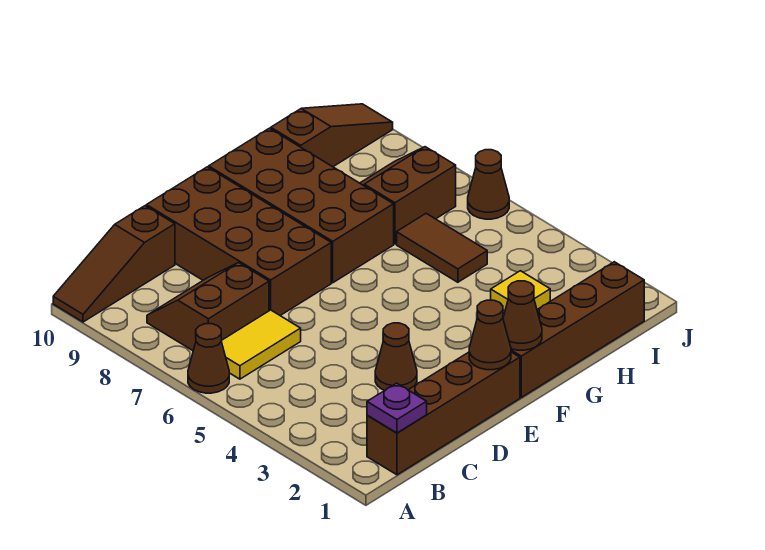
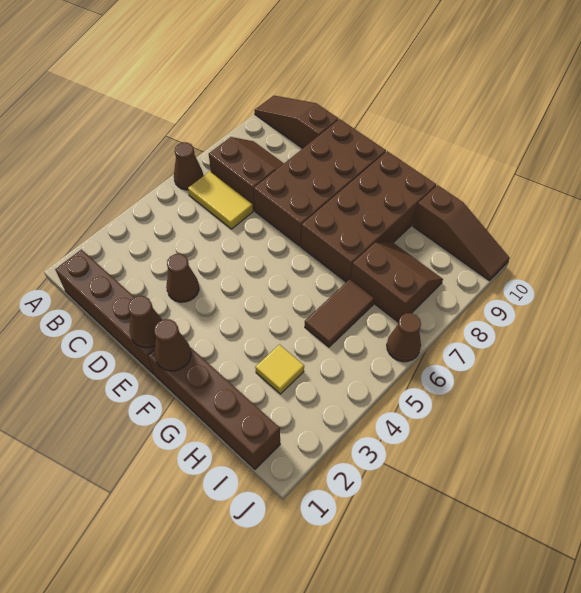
purple 1x1 plate [367,383,427,433] -> none

